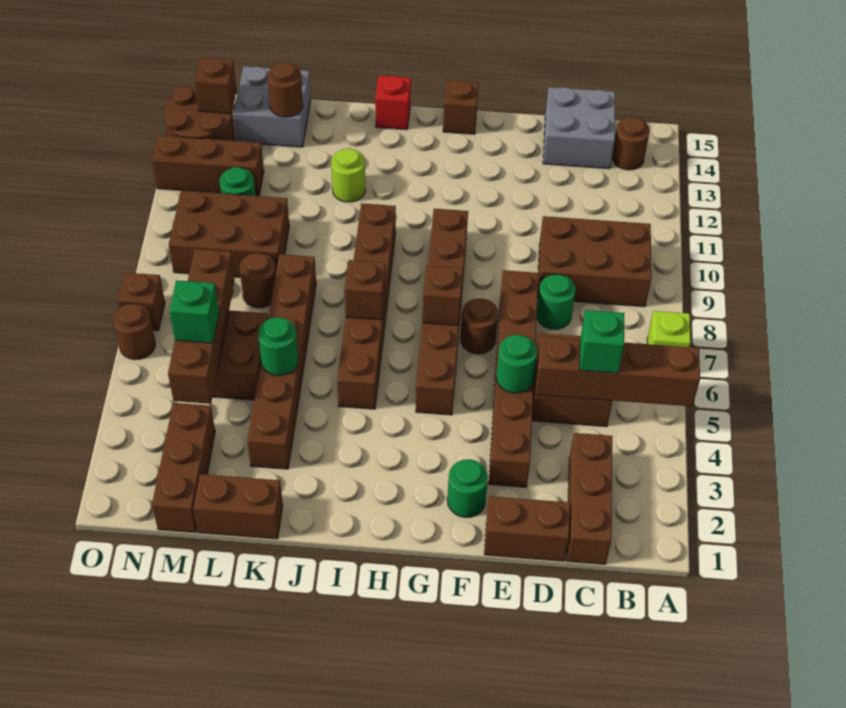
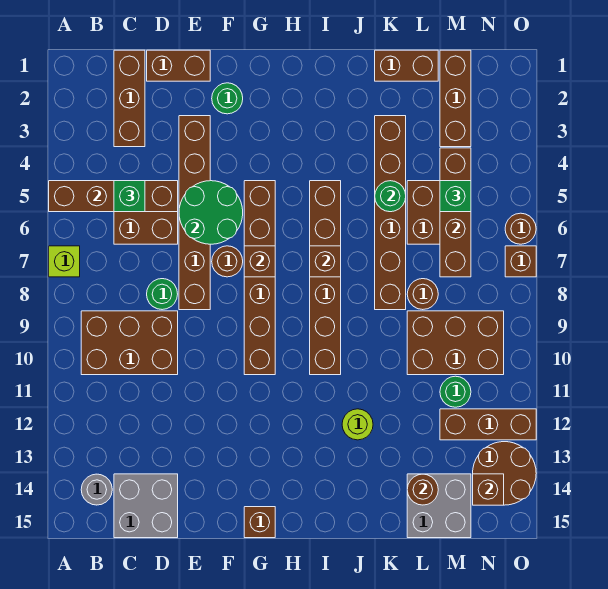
brown 1x1 round brick [612,117,650,170] -> grey 1x1 round brick [81,474,112,505]
green 1x1 round brick [496,335,537,393] -> green 2x2 round brick [179,181,243,244]
red 1x1 brick [375,76,411,130] -> none

